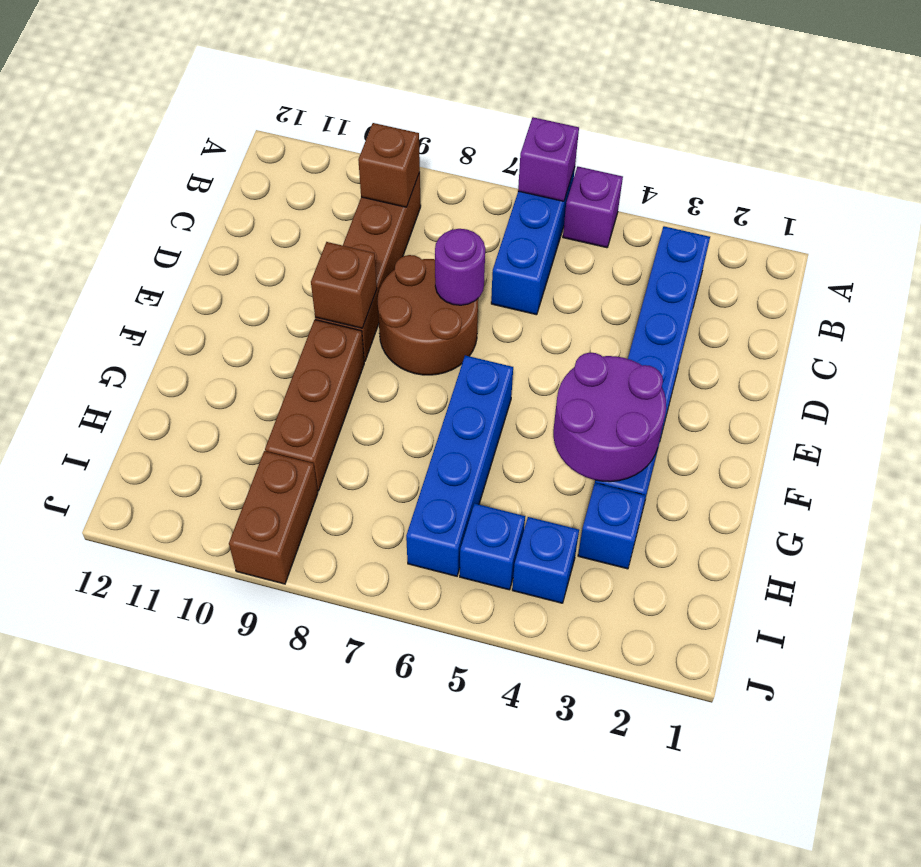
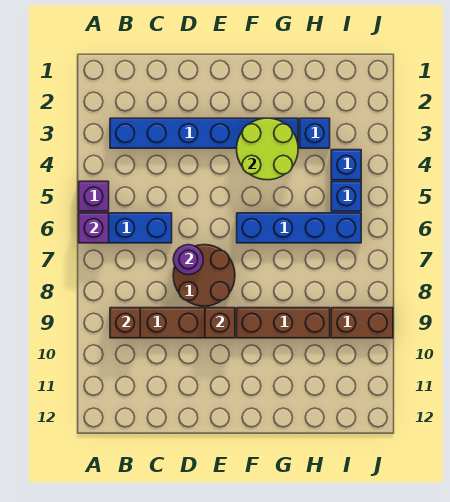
purple 2x2 round brick [553,353,666,482] -> lime 2x2 round brick [237,118,298,180]

